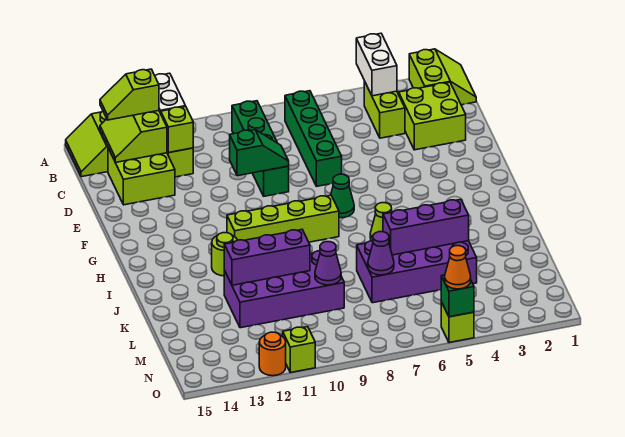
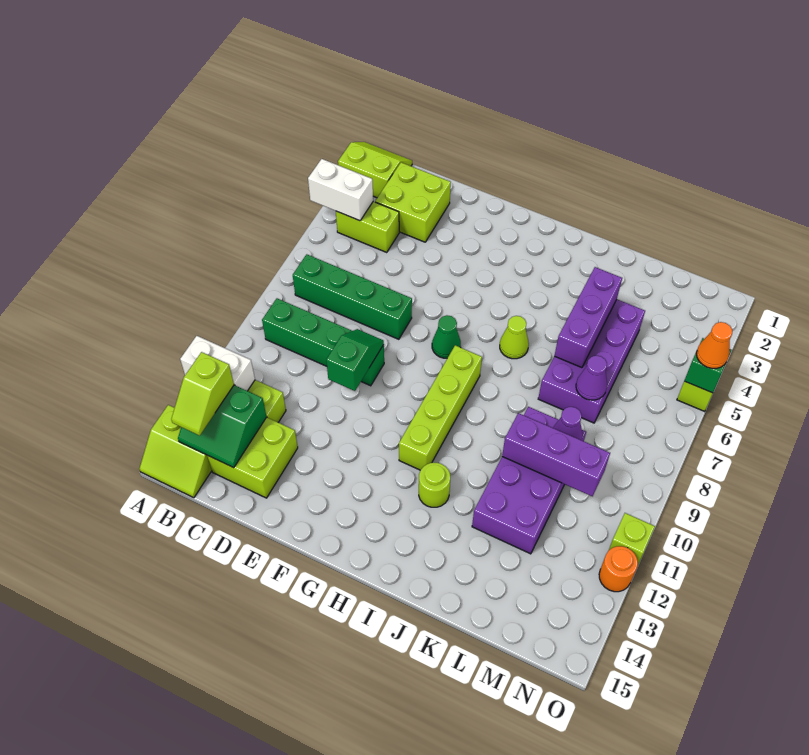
lime 2x2 slope [100,111,167,163] -> green 2x2 slope [178,385,266,468]
lime 1x1 brick [161,107,193,153] -> none
purple 1x3 brick [224,230,310,285] -> purple 1x3 brick turned to [502,413,610,496]

